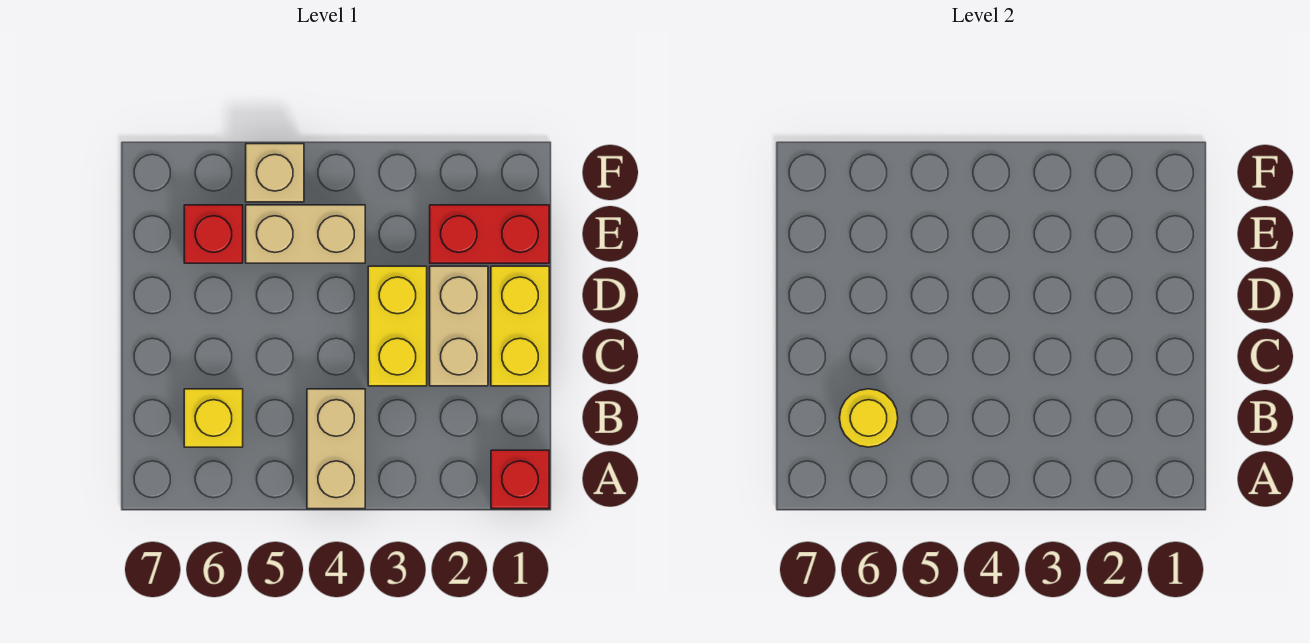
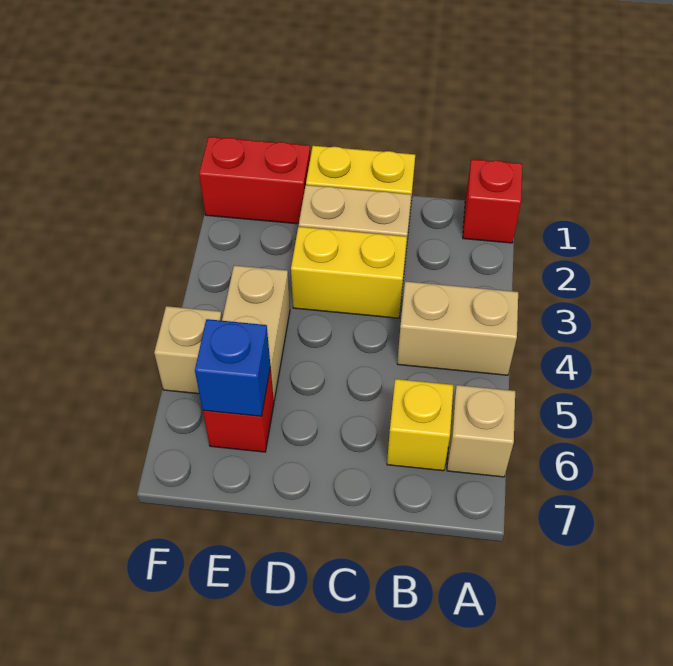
none -> tan 1x1 brick [447,385,515,477]
yellow 1x1 round brick [839,389,898,447] -> none
red 1x2 brick [430,205,549,263] -> red 1x2 brick turned to [199,137,310,224]
none -> blue 1x1 brick [195,319,270,416]

